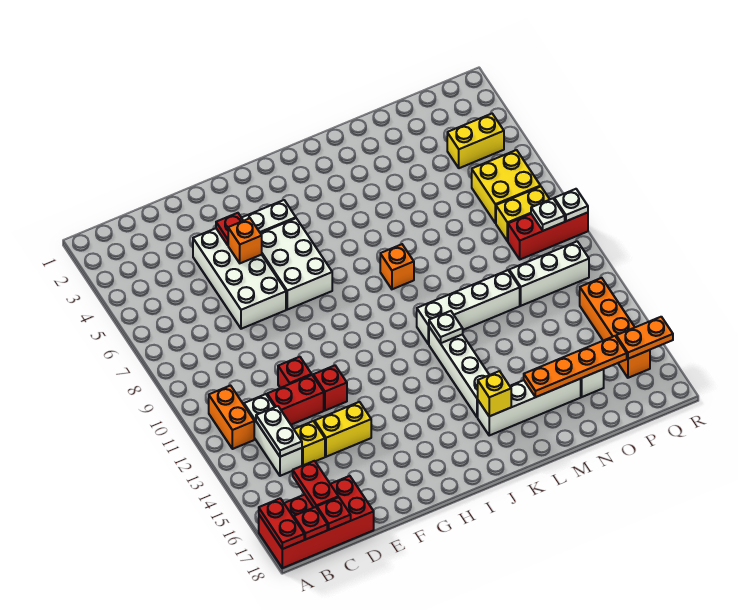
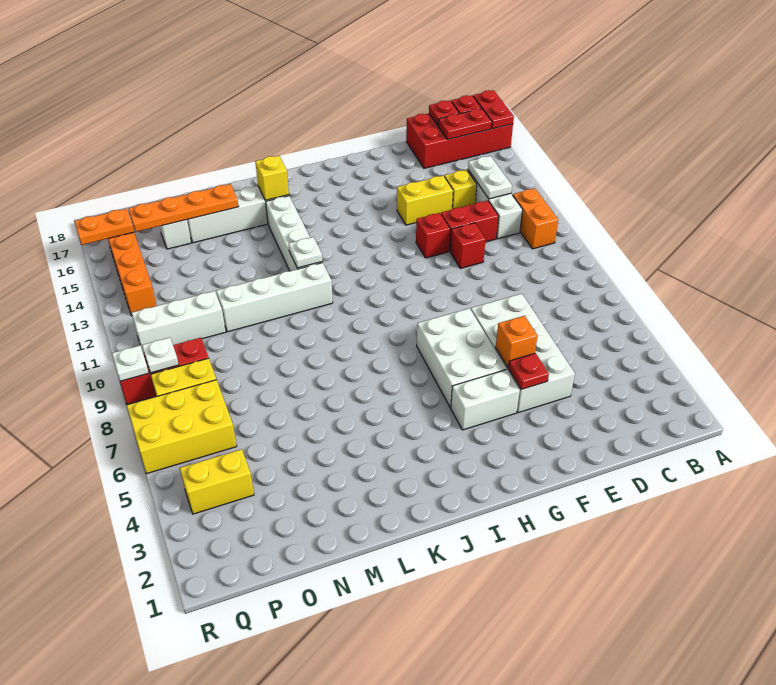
red 1x2 plate [293,461,338,508] -> red 1x2 plate turned to [438,109,492,139]
orange 1x1 brick [380,244,414,289] -> none
yellow 2x2 brick [472,150,540,223] -> yellow 2x3 brick [127,380,237,474]

